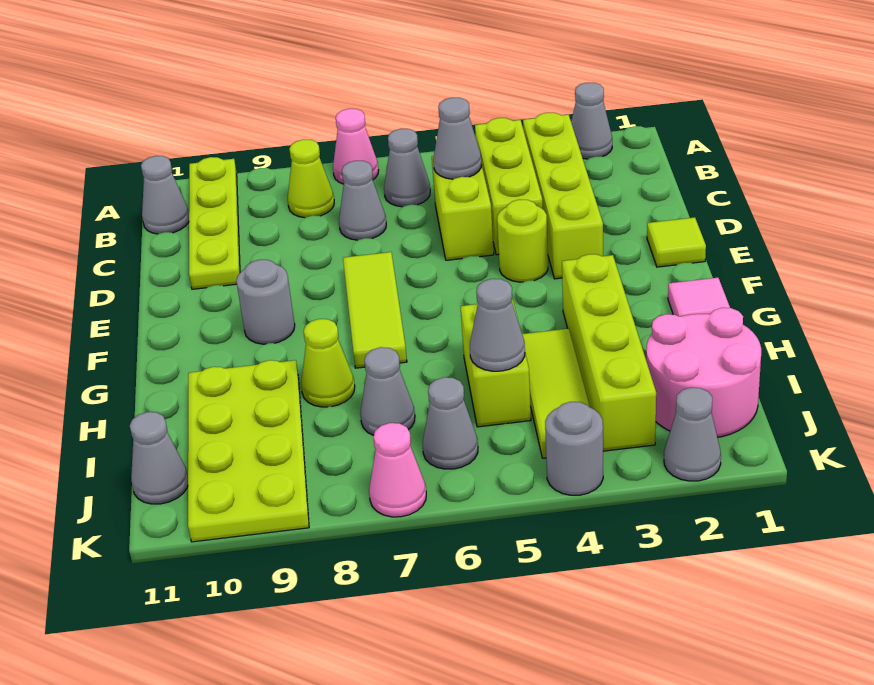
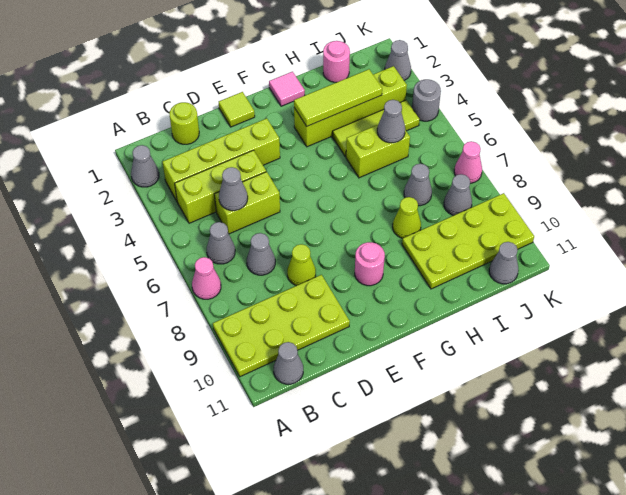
lime 1x4 plate [189,157,240,289] -> lime 2x4 plate [213,275,350,377]
lime 1x1 cone [288,139,334,218] -> lime 1x1 cone moved to [287,244,316,286]
lime 1x1 round brick [497,200,548,282] -> lime 1x1 round brick moved to [170,102,199,144]
lime 1x3 tile [343,252,407,368] -> lime 1x3 tile moved to [294,69,382,126]
grey 1x1 round brick [236,260,295,344] -> pink 1x1 round brick [355,242,385,286]
pink 2x2 round brick [646,308,761,437] -> pink 1x1 round brick [323,41,350,82]
grey 1x1 cone [423,377,478,469] -> grey 1x1 cone moved to [444,174,472,215]

